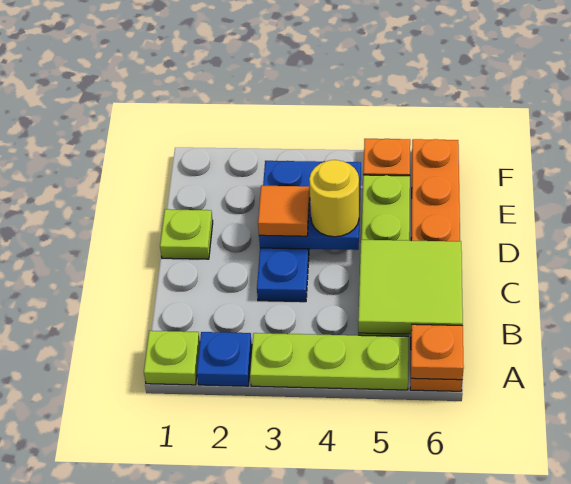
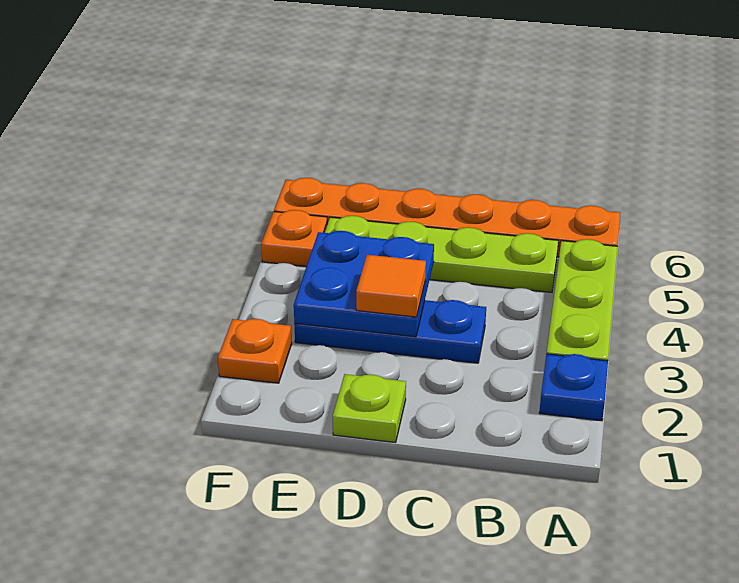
lime 1x1 plate [144,331,200,385] -> none
orange 1x1 plate [411,324,464,380] -> orange 1x1 plate moved to [218,319,292,383]
lime 2x2 tile [358,240,463,334] -> none
yellow 1x1 round brick [309,160,359,237] -> none

